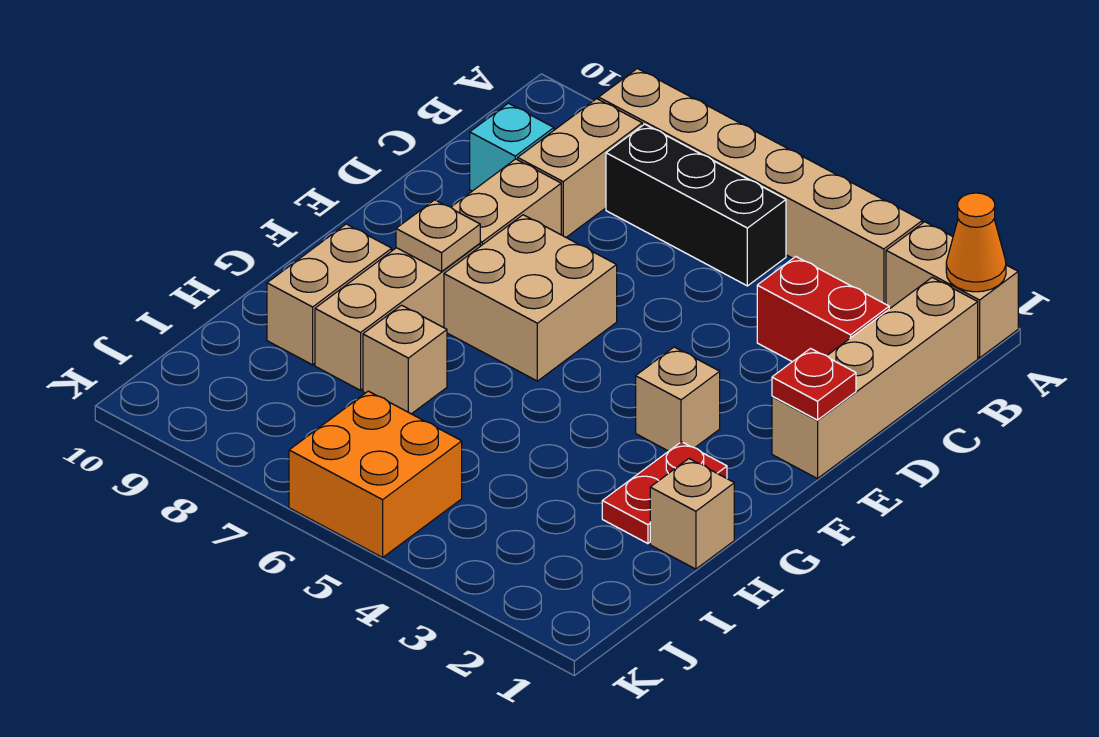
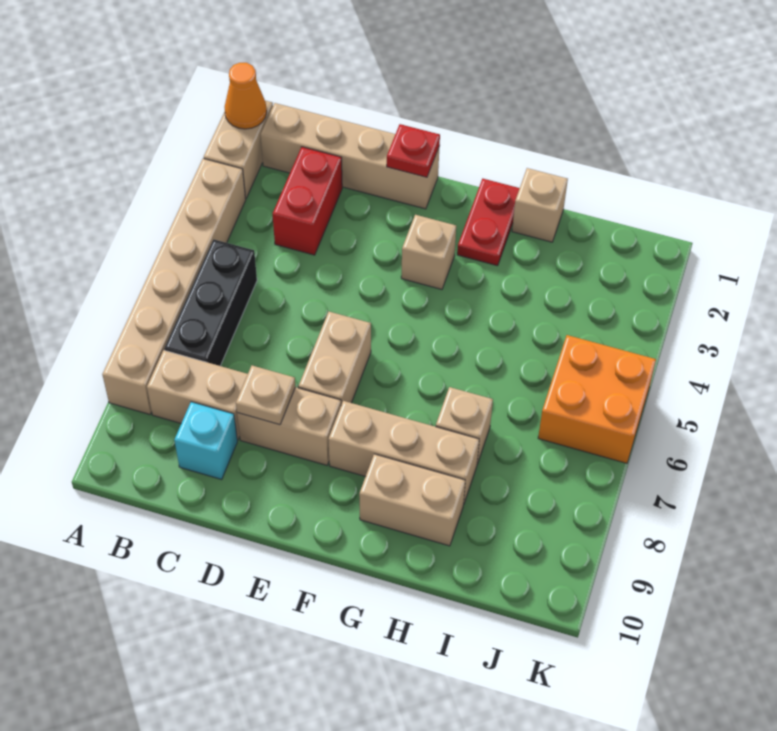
tan 2x2 brick [444,215,617,381] -> tan 1x2 brick [298,312,371,405]
tan 1x1 plate [396,200,480,271] -> tan 1x1 plate moved to [236,365,296,425]
red 1x2 plate [602,442,727,544] -> red 1x2 plate turned to [457,179,520,266]

